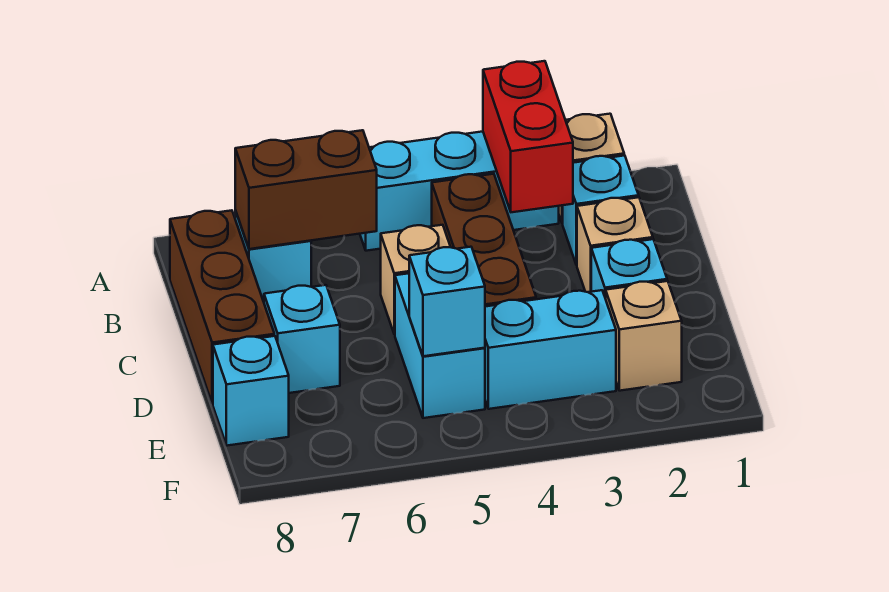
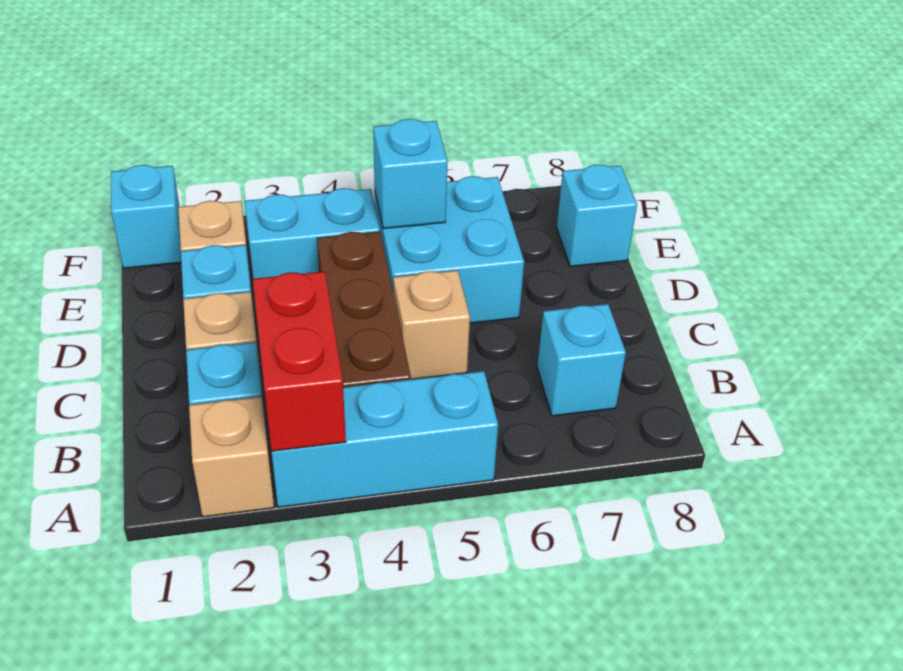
brown 1x2 brick [235,130,377,249] -> none
brown 1x3 brick [170,210,274,404] -> none
cyan 1x2 brick [395,273,485,418] -> cyan 2x2 brick [375,176,524,323]
cyan 1x1 brick [264,285,340,393] -> cyan 1x1 brick moved to [111,165,181,268]

